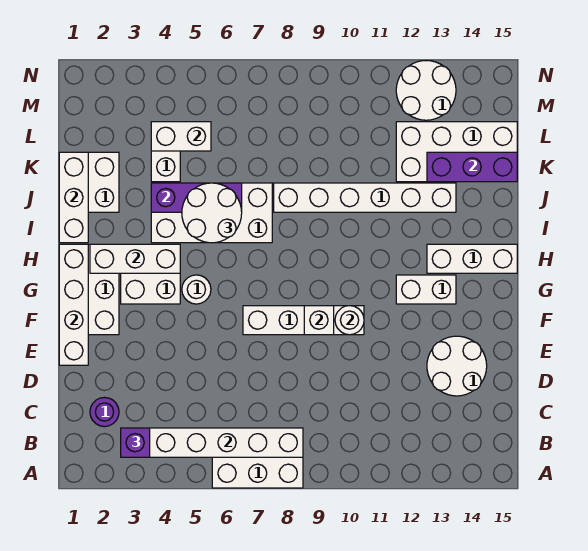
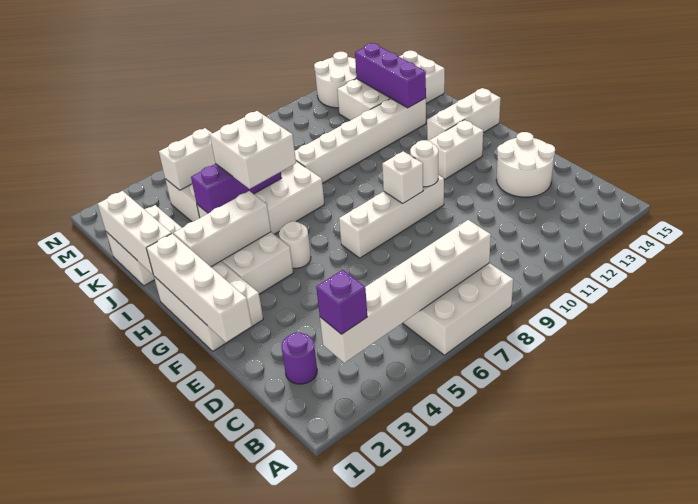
white 2x2 round brick [182,183,242,243] -> white 2x2 brick [210,111,296,189]
purple 1x3 brick [427,152,517,182] -> purple 1x3 brick turned to [355,43,426,108]

